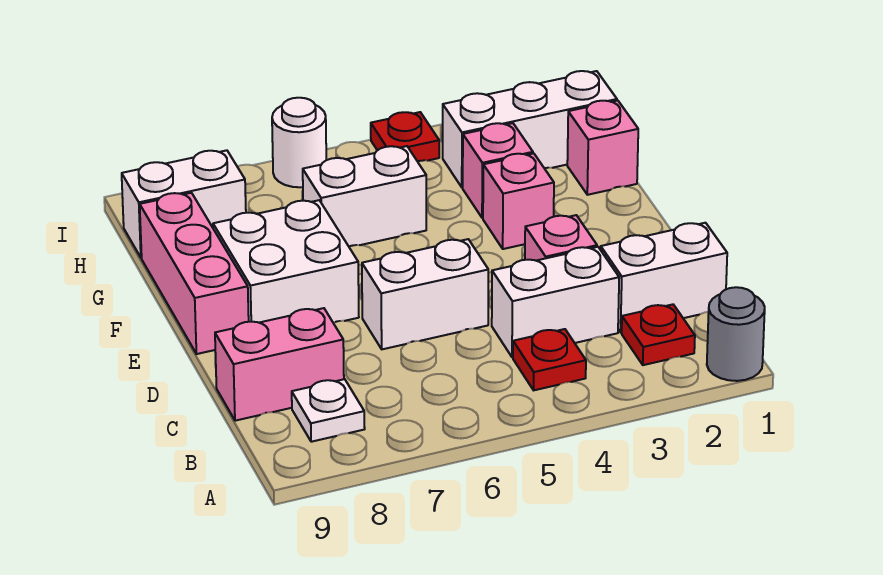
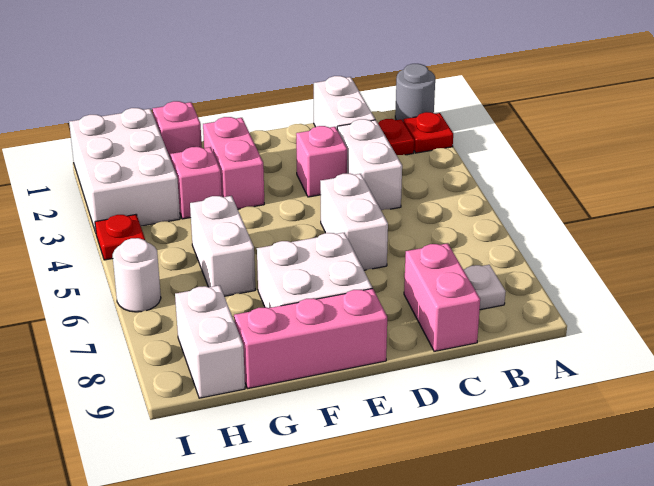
red 1x1 plate [513,329,586,390] -> red 1x1 plate moved to [403,112,453,153]
pink 1x1 brick [483,153,554,249] -> pink 1x2 brick [203,117,264,209]
white 1x3 brick [443,71,617,187] -> white 2x3 brick [69,108,180,232]

